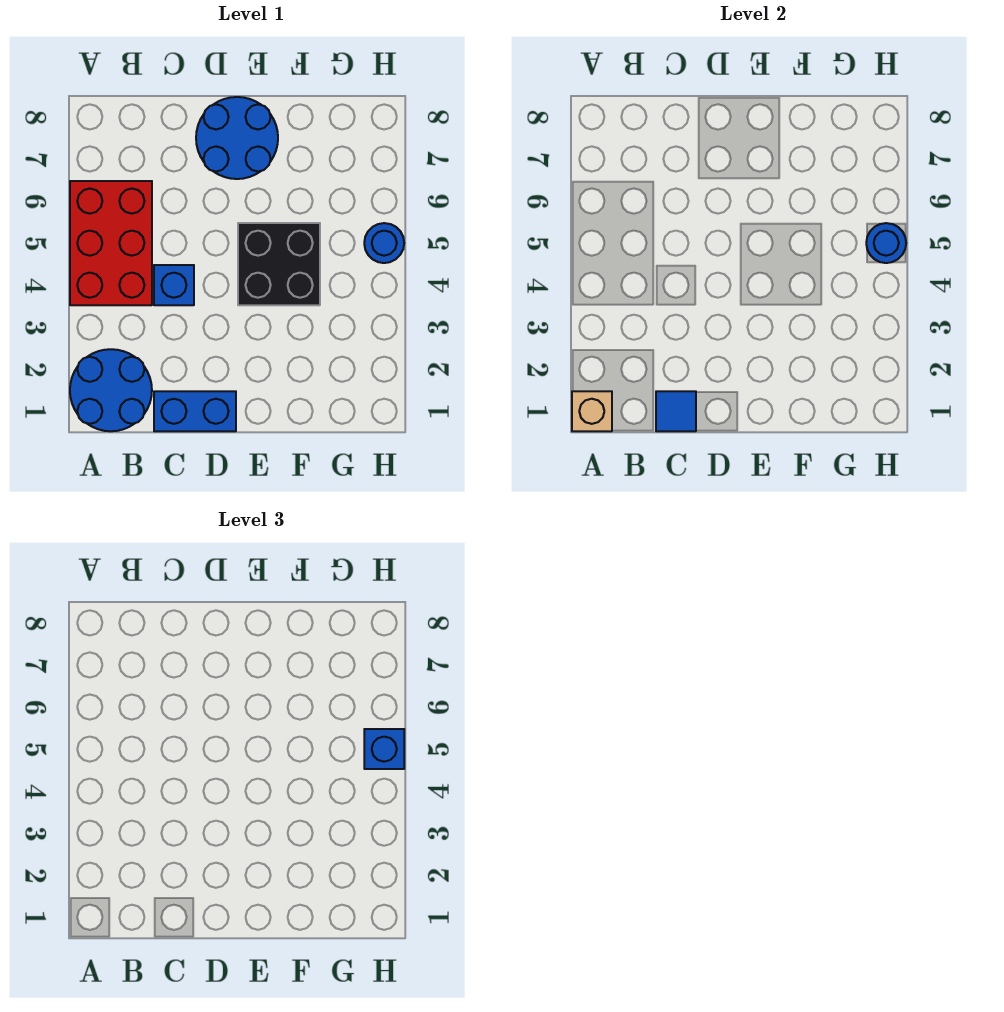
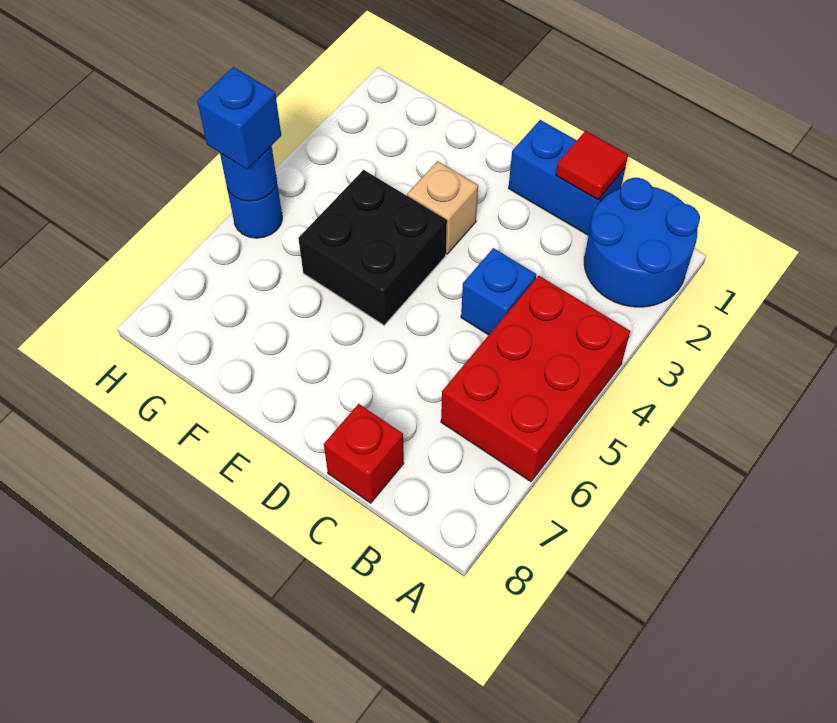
tan 1x1 brick [572,391,612,431] -> tan 1x1 brick moved to [407,161,478,254]
blue 1x1 tile [656,391,696,431] -> red 1x1 tile [556,131,628,200]
none -> red 1x1 brick [324,404,404,503]
blue 2x2 round brick [196,97,278,179] -> none

